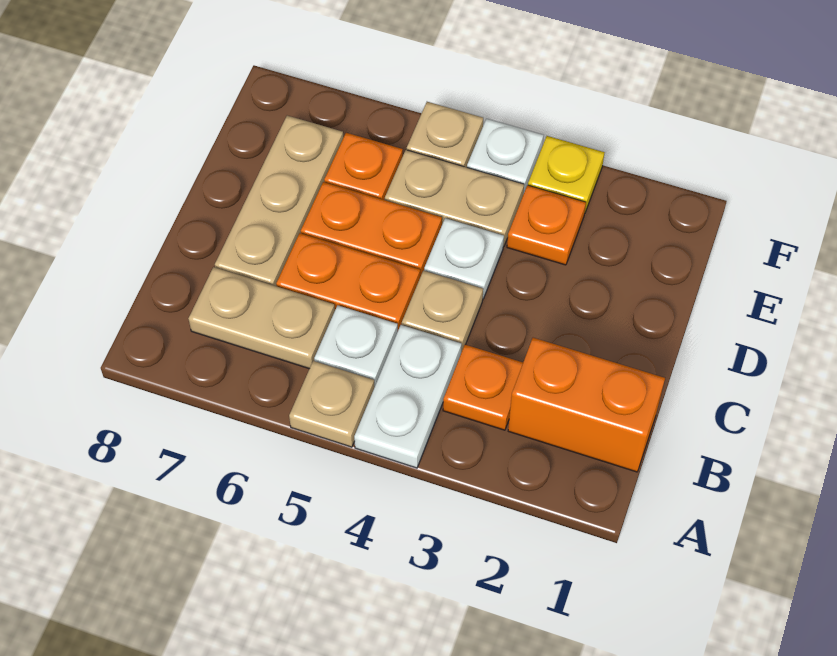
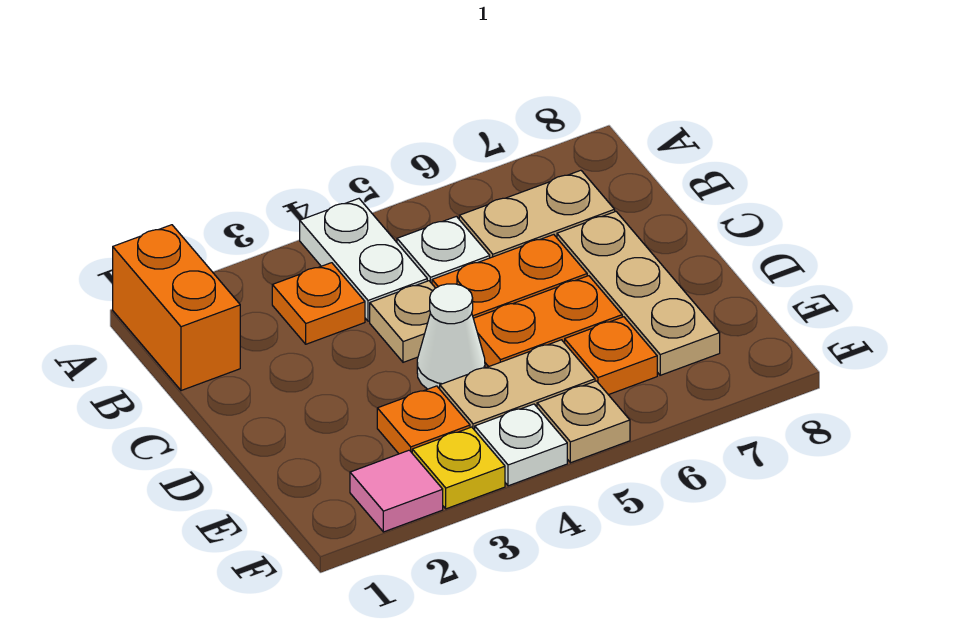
tan 1x1 plate [289,361,375,447] -> none
orange 1x2 brick [508,338,665,472] -> orange 1x2 brick turned to [113,225,240,391]
white 1x1 plate [424,218,504,299] -> white 1x1 cone [417,284,485,389]
none -> pink 1x1 tile [350,450,443,532]

